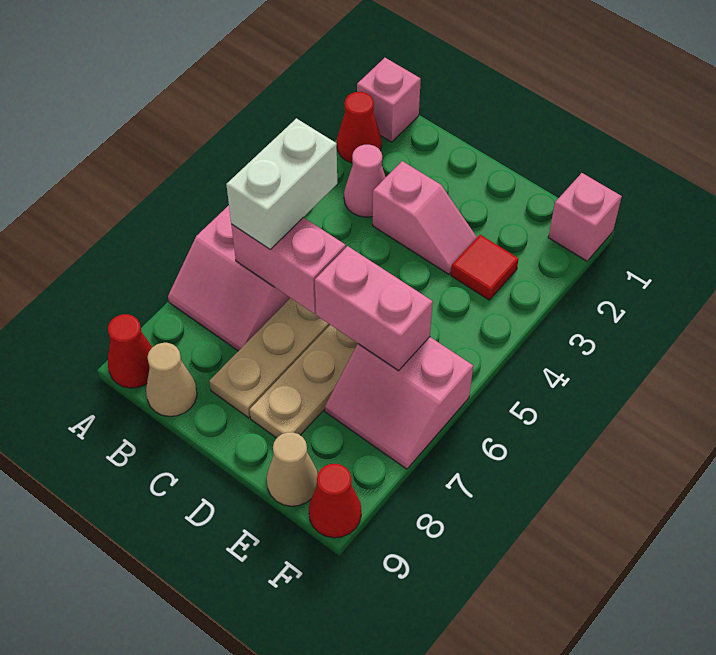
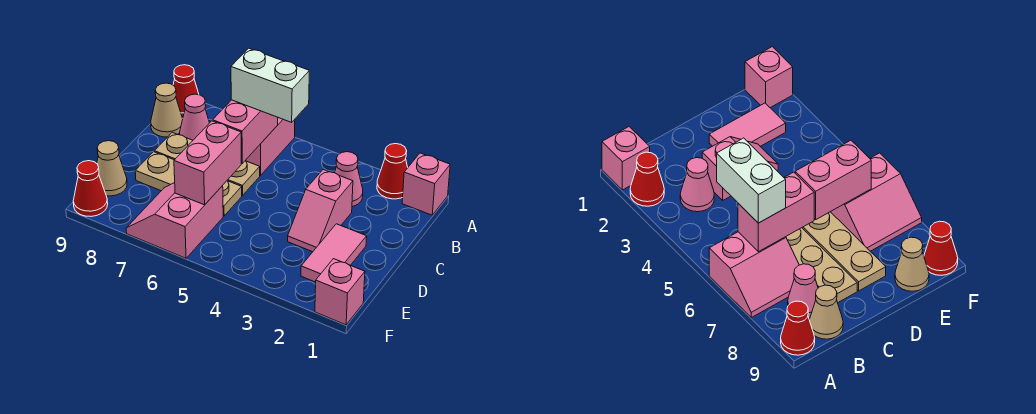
none -> pink 1x1 cone [180,94,209,140]
none -> pink 1x2 tile [301,224,367,282]
red 1x1 tile [451,235,519,300] -> none

